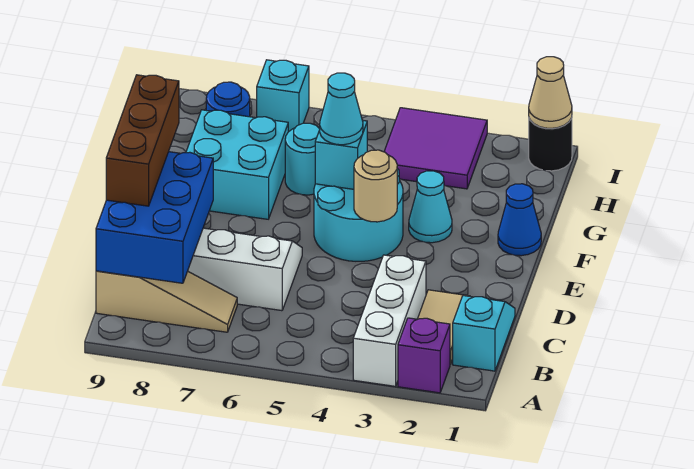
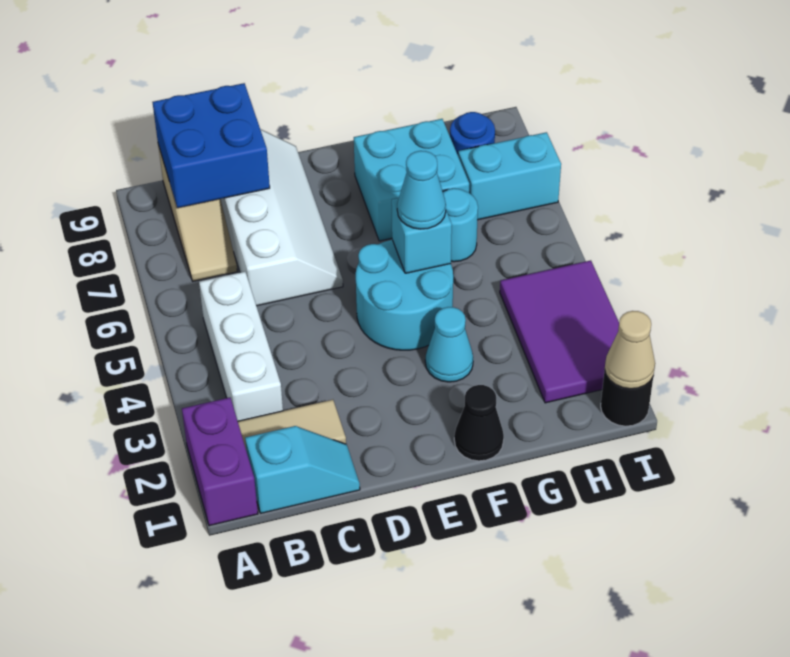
purple 1x1 brick [398,318,450,393] -> purple 1x2 brick [182,398,258,526]
white 1x3 brick [353,255,426,386] -> white 1x3 brick turned to [199,272,283,421]
blue 2x3 brick [96,152,213,283] -> blue 2x2 brick [153,83,270,208]
brown 1x3 brick [106,75,179,206] -> none
tan 1x1 round brick [354,150,397,222] -> none
blue 1x1 cone [498,184,541,256] -> black 1x1 cone [454,385,504,461]
purple 2x2 tile [384,108,487,189] -> purple 2x3 tile [500,260,619,403]
cyan 1x1 brick [257,60,309,132] -> cyan 1x2 brick [458,132,561,220]

